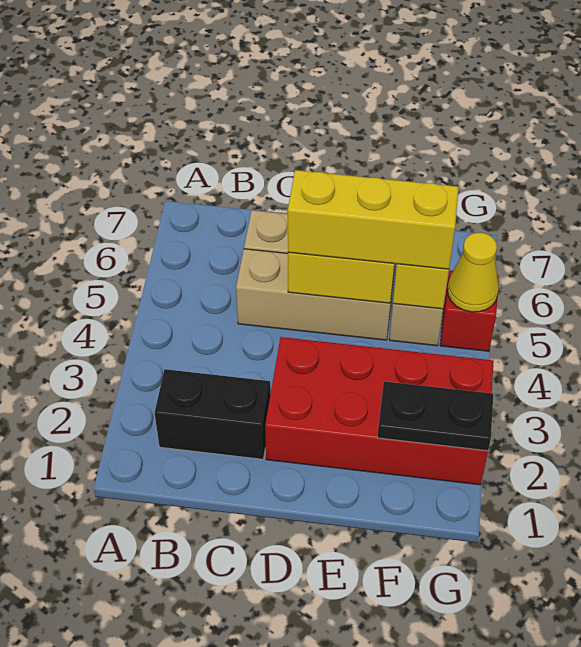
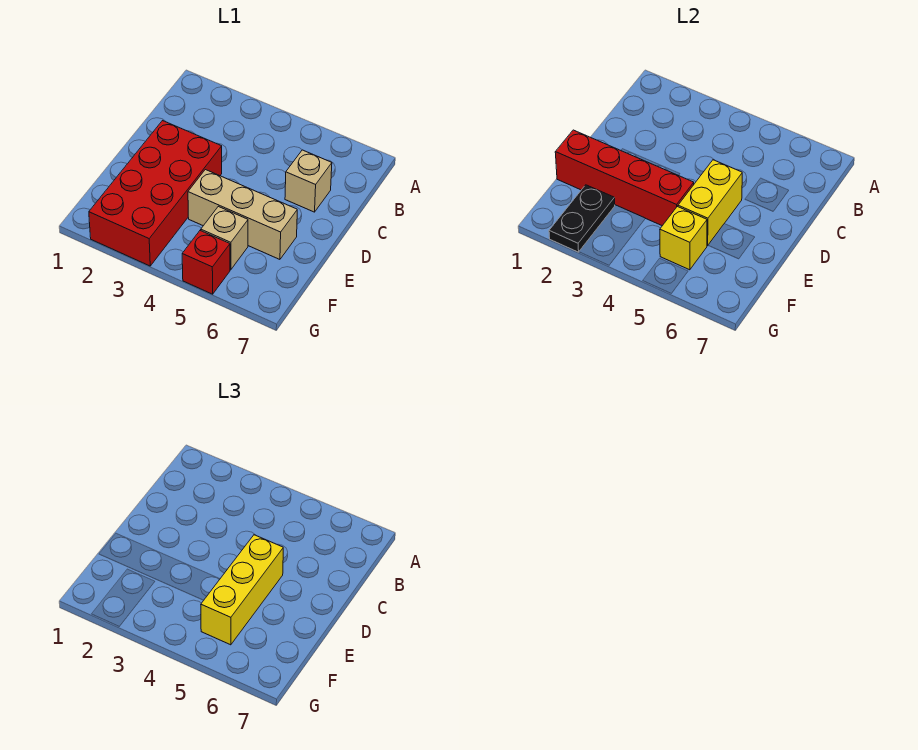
black 1x2 brick [155,369,270,459] -> none
tan 1x3 brick [236,249,394,340] -> tan 1x3 brick turned to [188,170,297,259]
none -> red 1x4 brick [555,130,694,226]
yellow 1x1 cone [447,233,499,312] -> none

